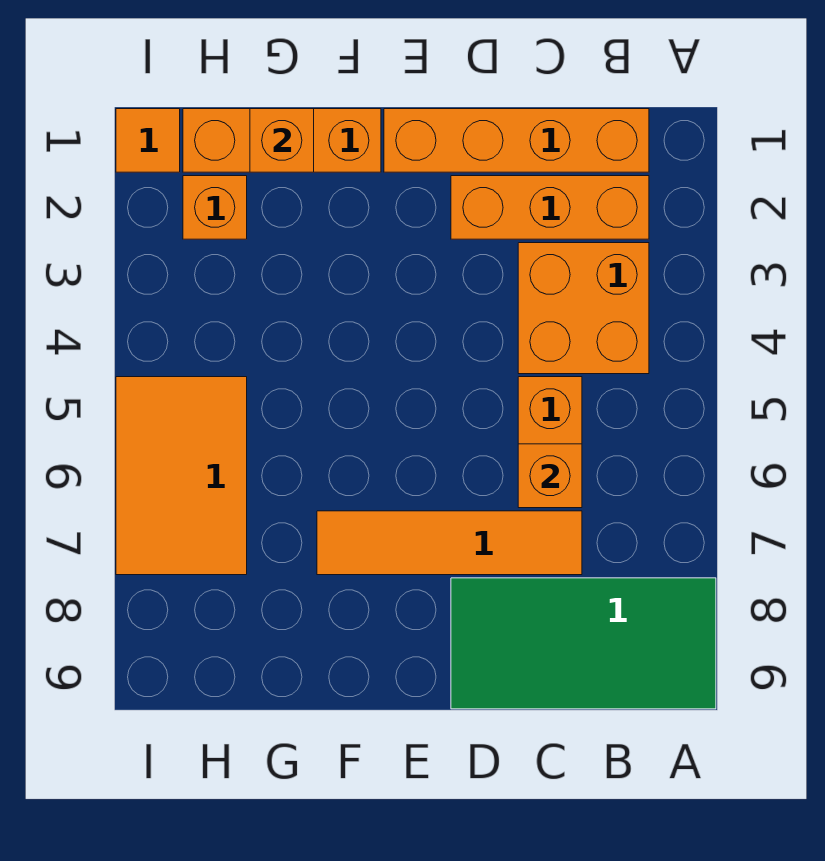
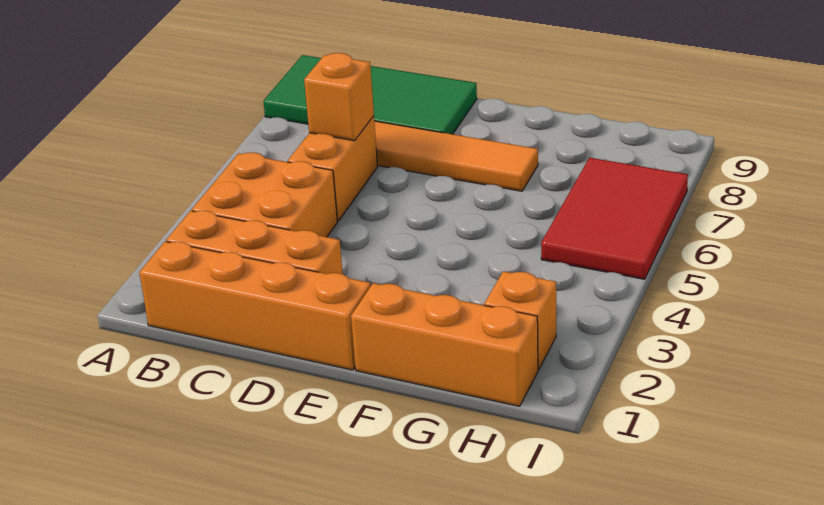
orange 1x1 brick [250,109,314,172] -> none
orange 2x3 tile [116,377,247,575] -> red 2x3 tile [541,158,688,279]
orange 1x1 tile [116,109,180,172] -> none

